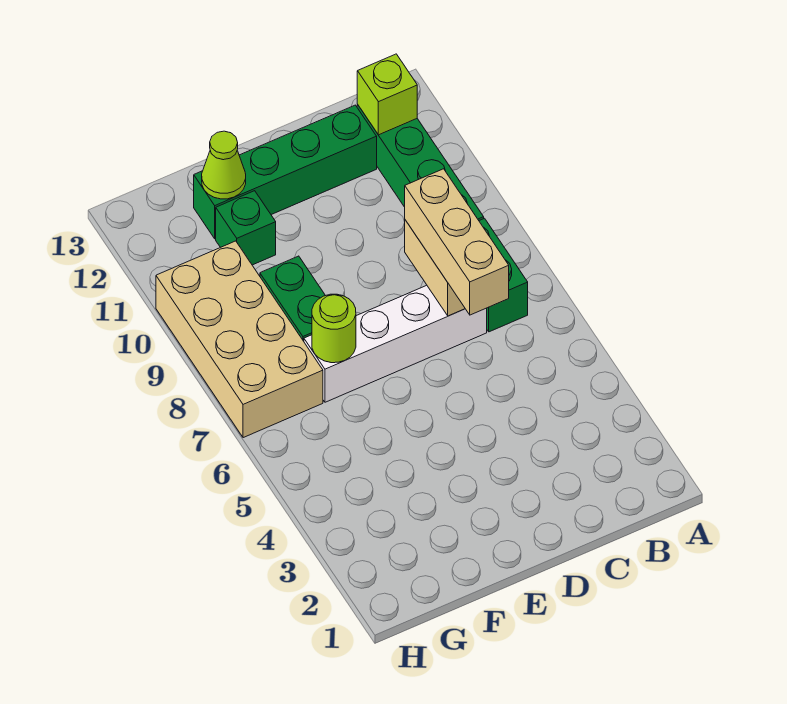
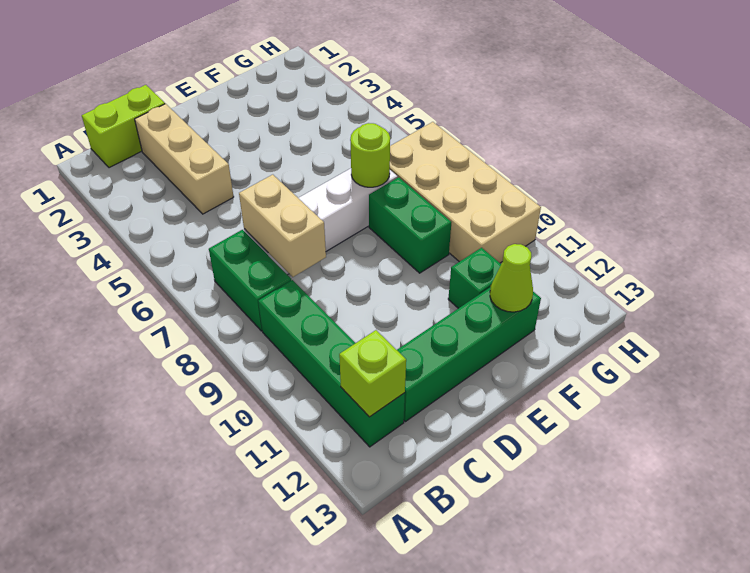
none -> lime 1x2 brick [82,85,165,168]
tan 1x3 brick [405,169,509,315] -> tan 1x3 brick moved to [135,104,234,214]

